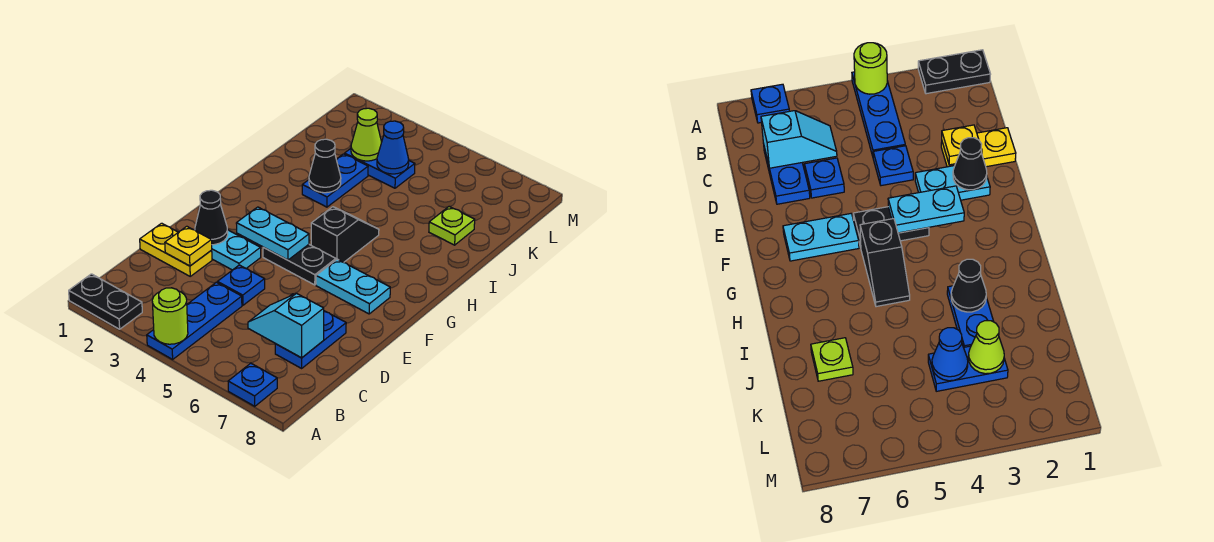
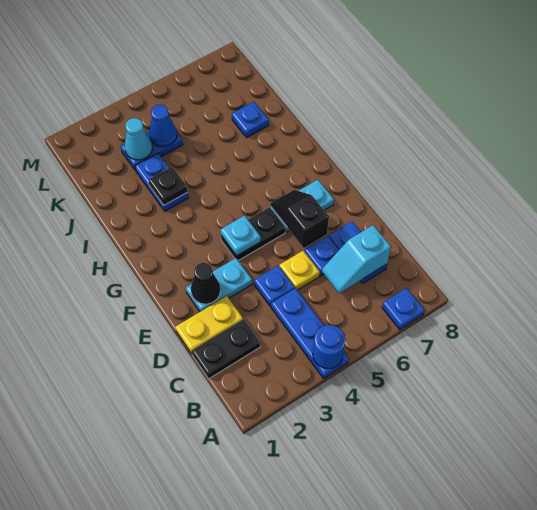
black 1x2 plate [69,274,142,329] -> black 1x2 plate moved to [192,320,260,379]
lime 1x1 round brick [152,288,188,344] -> blue 1x1 round brick [313,325,346,369]
yellow 1x1 plate [165,226,212,266] -> yellow 1x1 plate moved to [279,251,320,290]
cyan 1x2 plate [236,207,309,260] -> cyan 1x1 plate [221,216,261,256]
black 1x2 slope [311,207,379,262] -> black 1x2 slope moved to [271,190,329,248]
black 1x1 cone [309,139,341,193] -> black 1x1 plate [148,167,188,205]
lime 1x1 plate [429,207,475,245] -> blue 1x1 plate [232,102,269,138]
lime 1x1 cone [351,108,382,161] -> cyan 1x1 cone [125,118,152,160]

